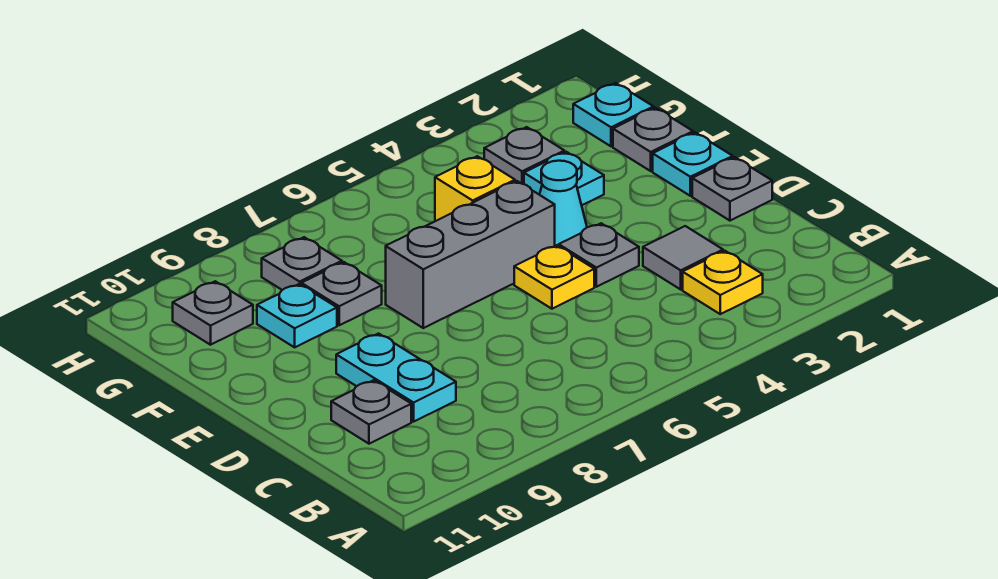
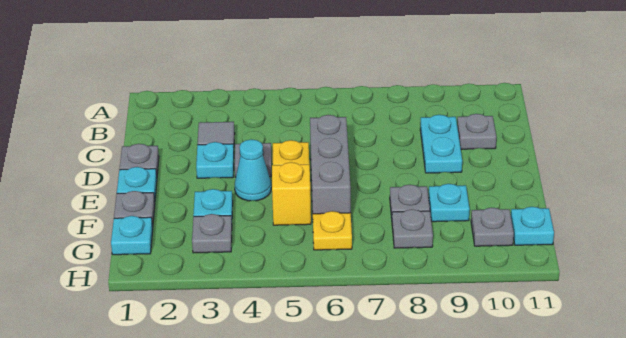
yellow 1x1 plate [683,251,763,314] -> yellow 1x1 plate moved to [313,211,352,250]
none -> cyan 1x1 plate [196,142,234,178]
grey 1x3 brick [386,181,555,328] -> grey 1x3 brick turned to [310,115,351,214]
none -> cyan 1x1 plate [511,207,554,245]

